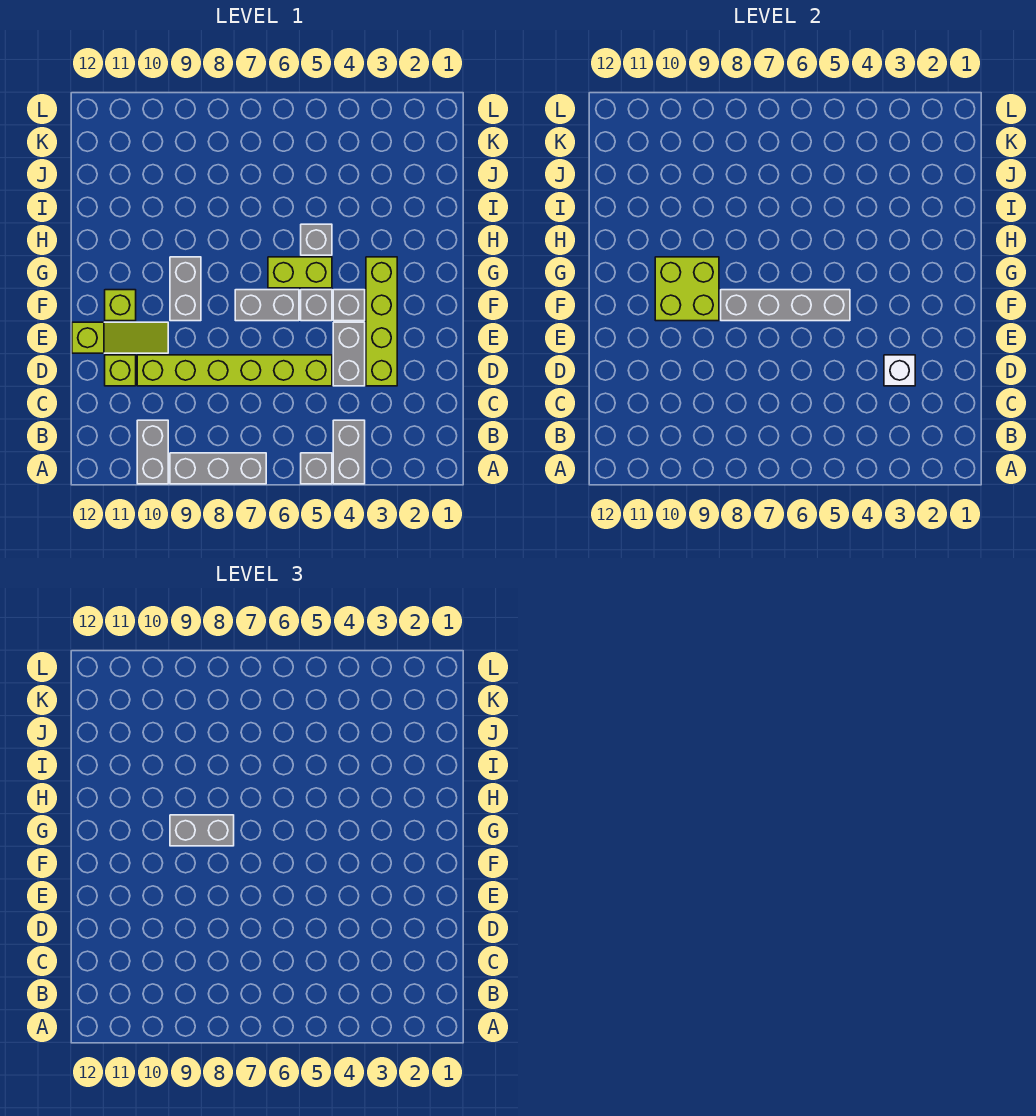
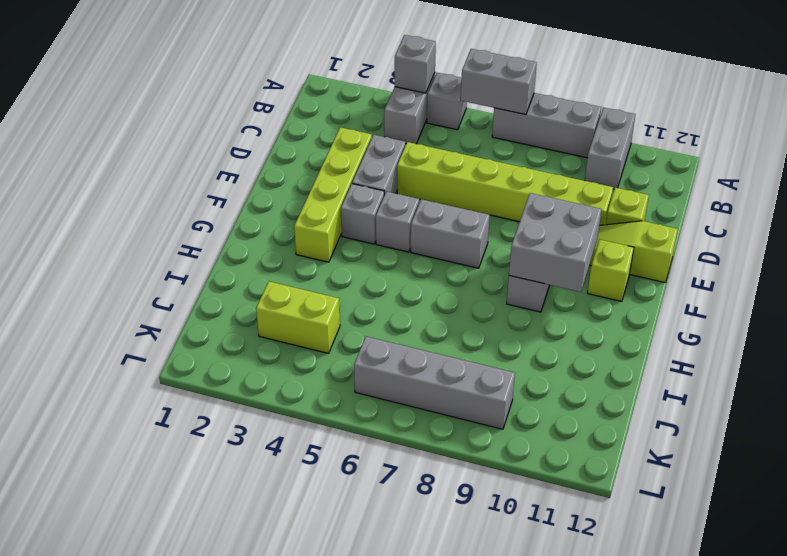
white 1x1 brick [884,355,915,386] -> none
grey 1x4 brick [721,290,850,321] -> grey 1x4 brick moved to [354,336,515,429]
lime 2x2 brick [655,257,719,321] -> grey 2x2 brick [509,193,602,292]
lime 1x2 brick [268,257,332,288] -> lime 1x2 brick moved to [256,281,340,353]
grey 1x2 brick [170,815,234,846] -> grey 1x2 brick moved to [461,49,537,115]
grey 1x1 brick [301,224,332,255] -> grey 1x1 brick moved to [395,35,436,93]

